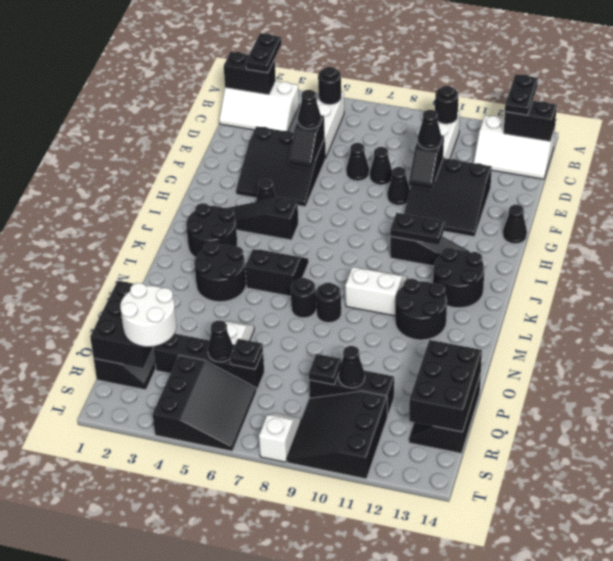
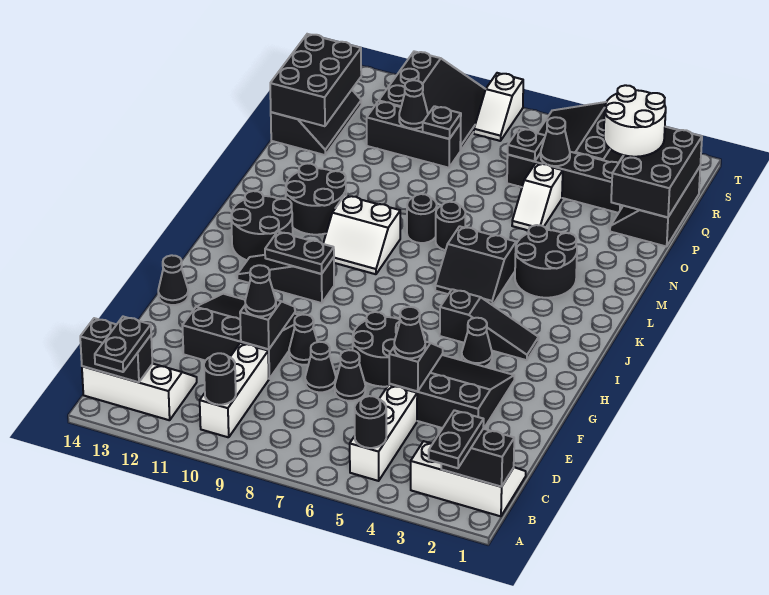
black 2x2 round brick [186,203,237,257] -> black 2x2 round brick moved to [353,312,400,387]

